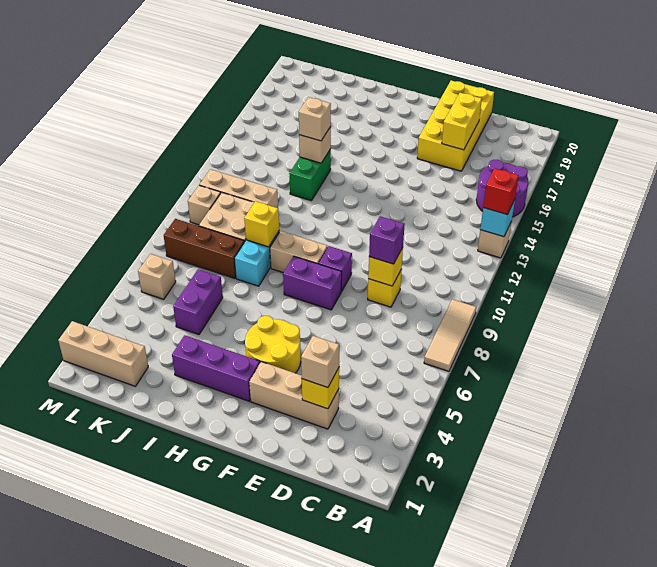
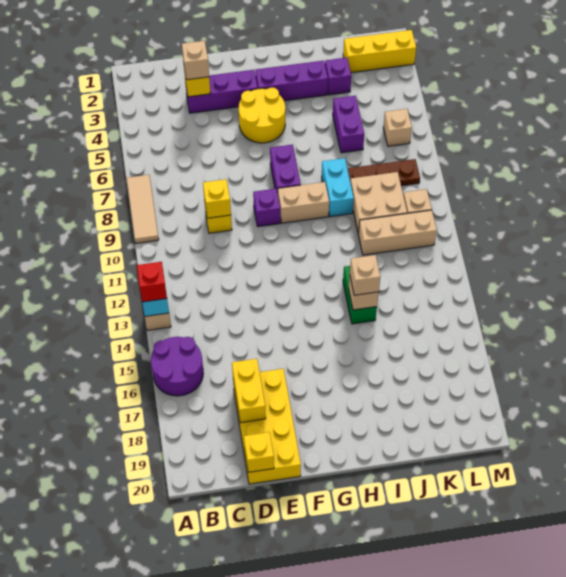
tan 1x3 brick [249,362,339,429] -> purple 1x3 brick [185,70,258,113]
purple 1x1 brick [369,216,405,264] -> purple 1x1 brick moved to [325,58,351,95]
purple 1x2 brick [283,256,342,310] -> purple 1x2 brick turned to [270,145,301,193]
yellow 1x1 brick [244,201,279,247] -> yellow 1x1 brick moved to [244,432,274,472]
brown 1x3 brick [164,219,244,278] -> brown 1x3 plate [347,159,420,186]
tan 1x3 brick [58,321,148,386] -> yellow 1x3 brick [343,30,416,73]

